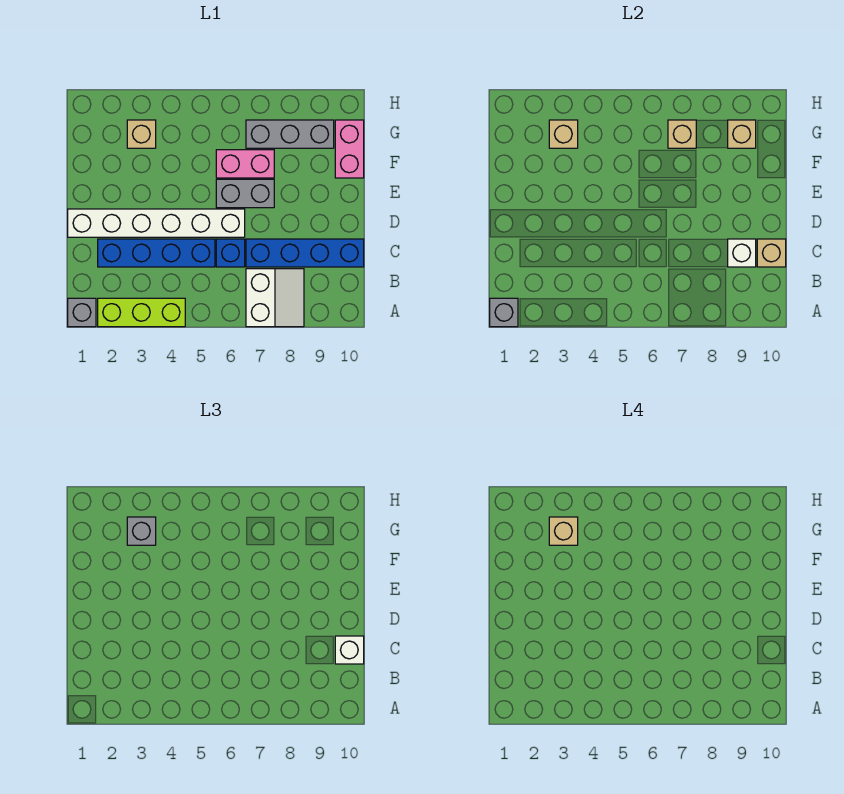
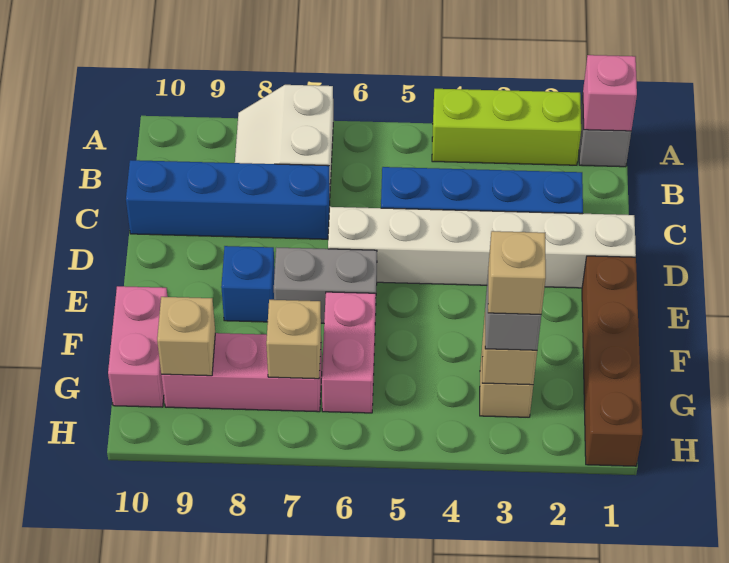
grey 1x1 brick [490,298,518,327] -> pink 1x1 brick [583,55,637,131]
blue 1x1 brick [216,239,245,267] -> blue 1x1 brick moved to [221,246,275,322]
white 1x1 brick [728,239,756,267] -> none
tan 1x1 brick [757,239,786,267] -> none
white 1x1 brick [335,636,364,664] -> none
none -> brown 1x4 brick [582,256,642,466]
pink 1x2 brick [216,150,274,178] -> pink 1x2 brick turned to [322,292,376,413]
grey 1x3 brick [246,120,334,148] -> pink 1x3 brick [161,333,322,412]

